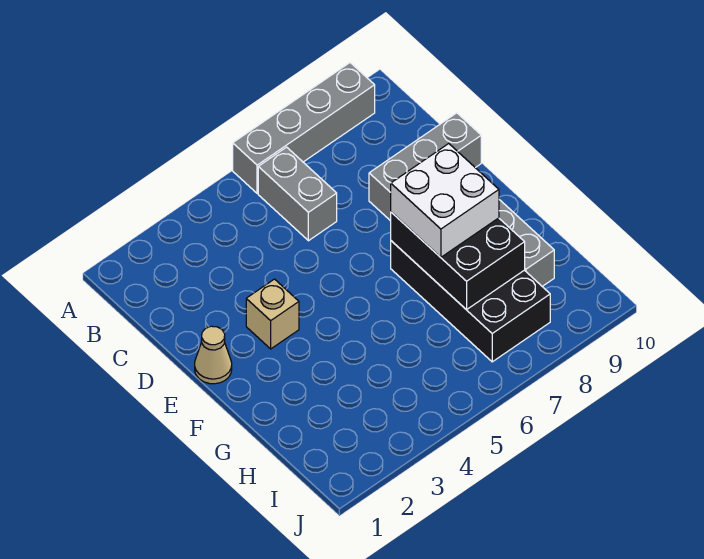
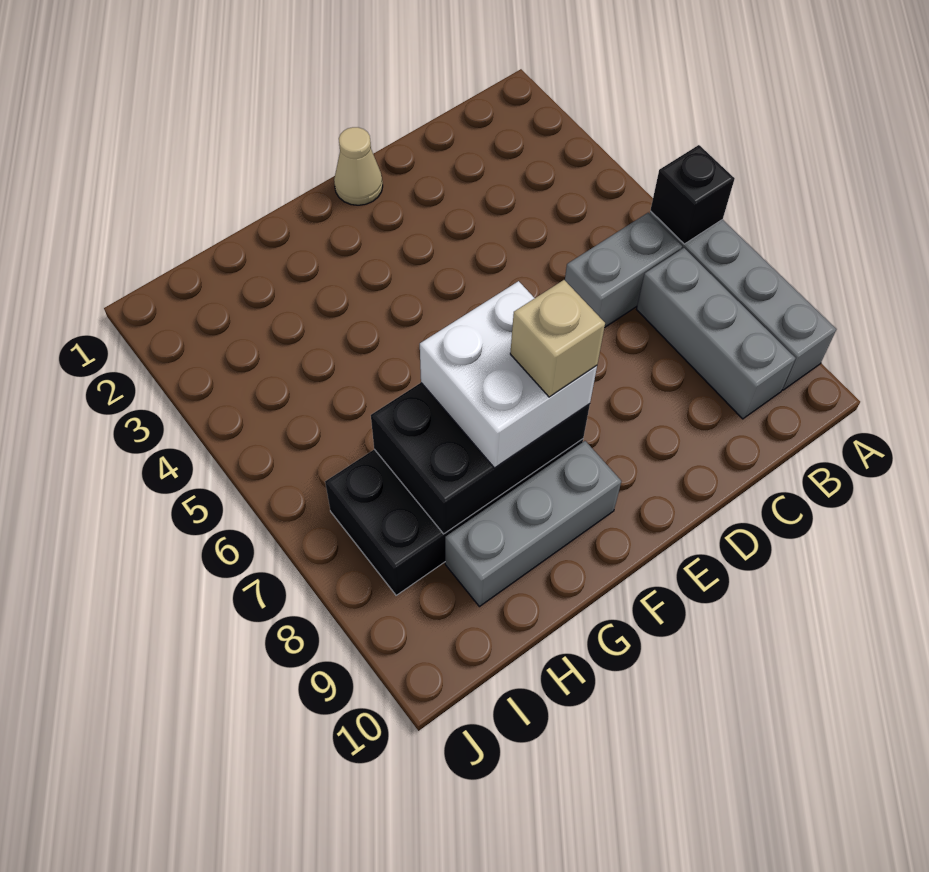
none -> black 1x1 brick [650,145,735,244]
grey 1x3 brick [369,113,481,221] -> grey 1x3 brick moved to [637,248,795,419]
tan 1x1 brick [246,279,299,349] -> tan 1x1 brick moved to [510,280,605,397]

